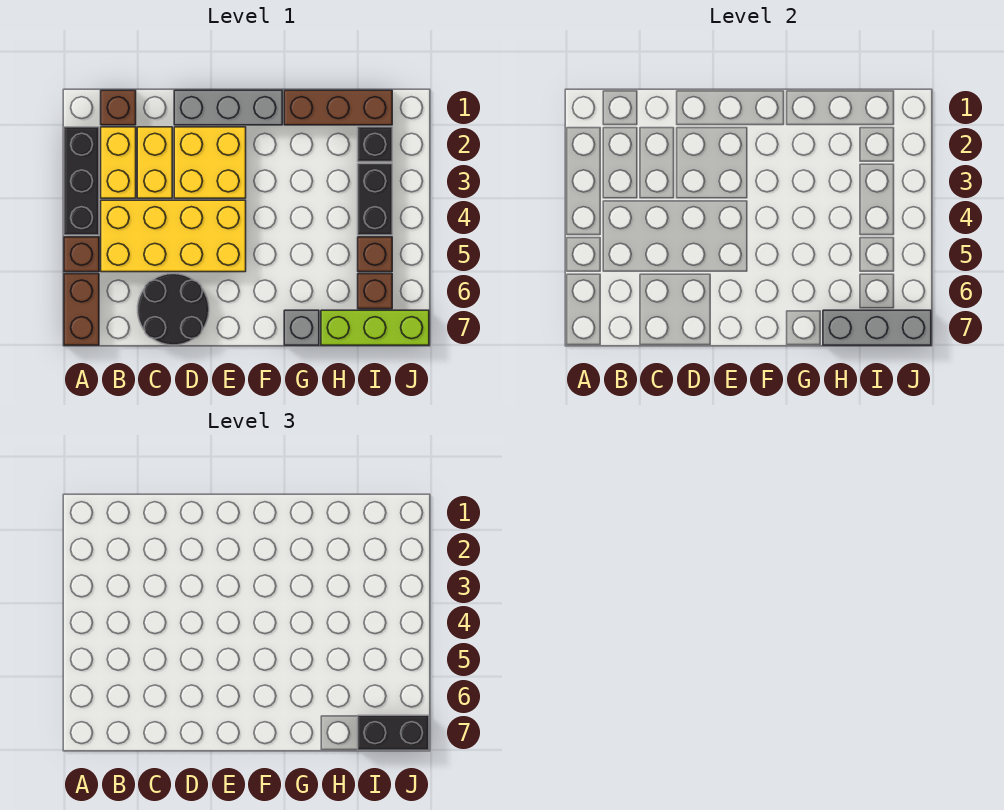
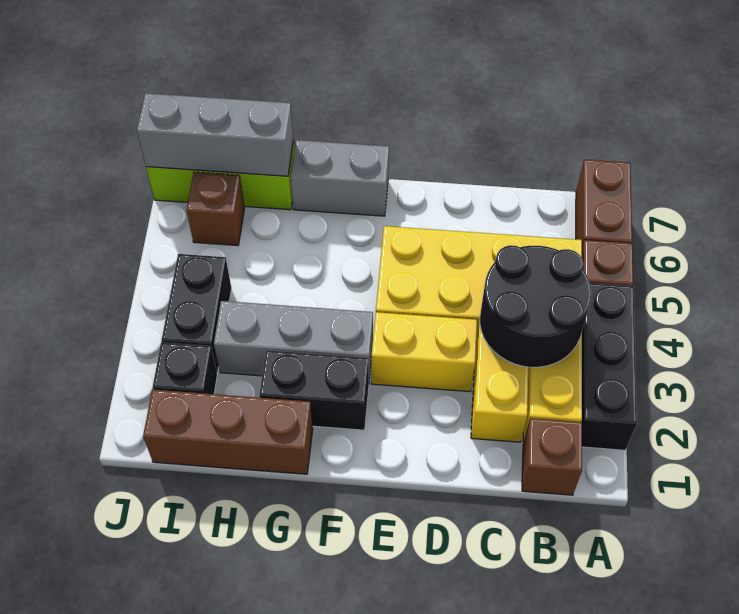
black 2x2 round brick [138,274,209,345] -> black 2x2 round brick moved to [480,245,591,367]
grey 1x3 brick [174,90,282,125] -> grey 1x3 brick moved to [214,301,373,379]
yellow 2x2 brick [174,127,246,198] -> yellow 1x2 brick [371,312,477,392]
grey 1x1 brick [284,310,319,345] -> grey 1x2 brick [291,140,389,216]
brown 1x1 brick [358,237,392,272] -> none
black 1x2 brick [358,715,429,750] -> black 1x2 brick moved to [259,350,369,430]

